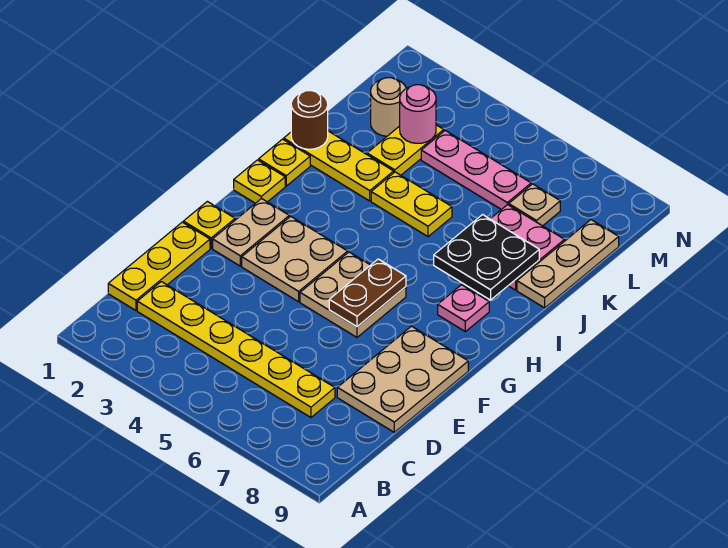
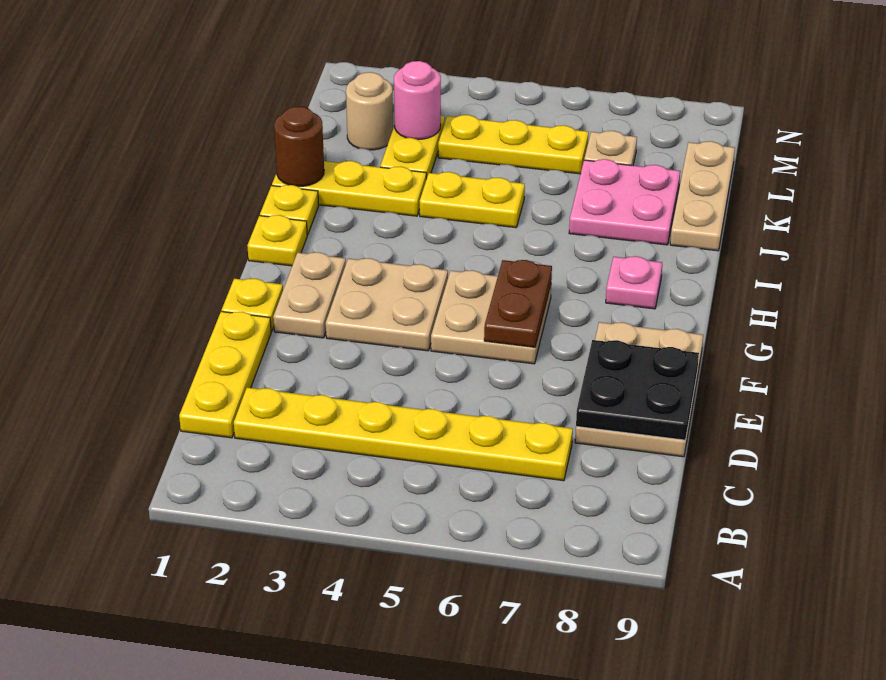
black 2x2 plate [434,215,539,300] -> black 2x2 plate moved to [576,340,699,440]
pink 1x3 plate [421,131,531,210] -> yellow 1x3 plate [438,115,589,174]

